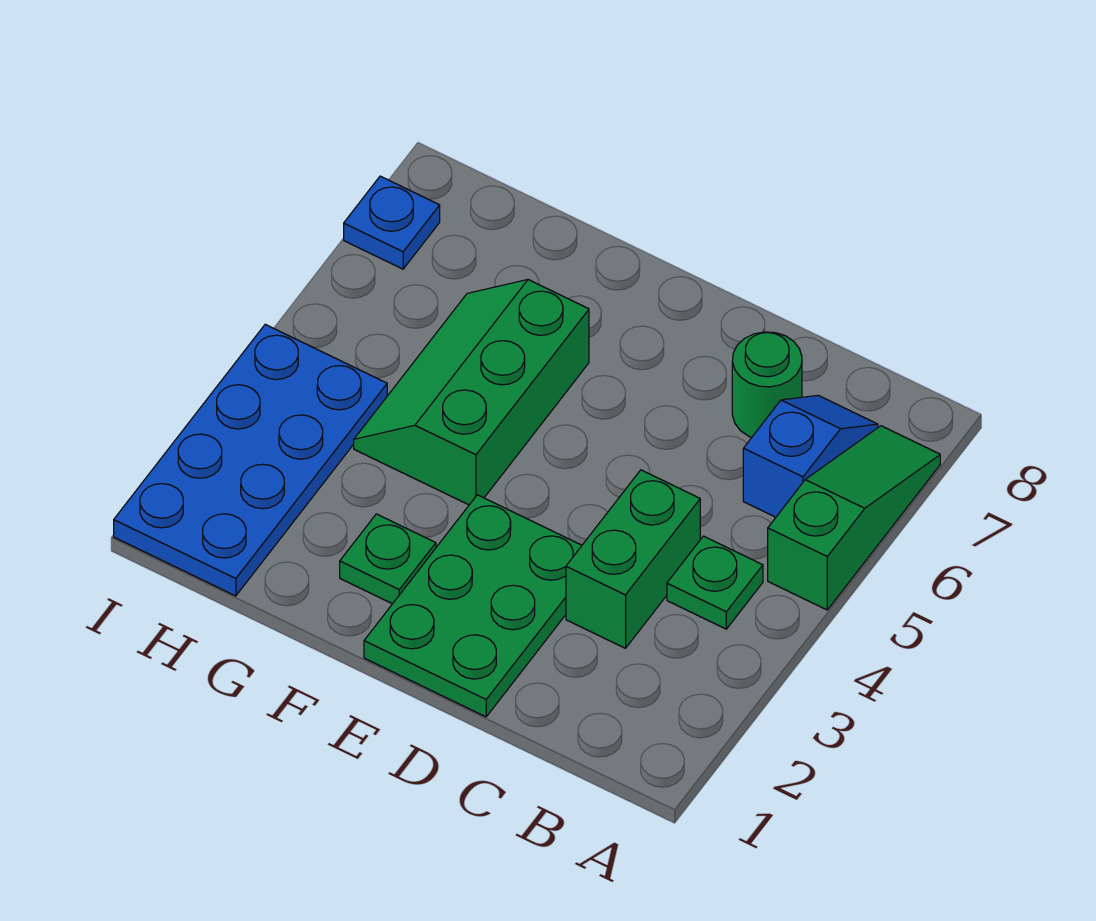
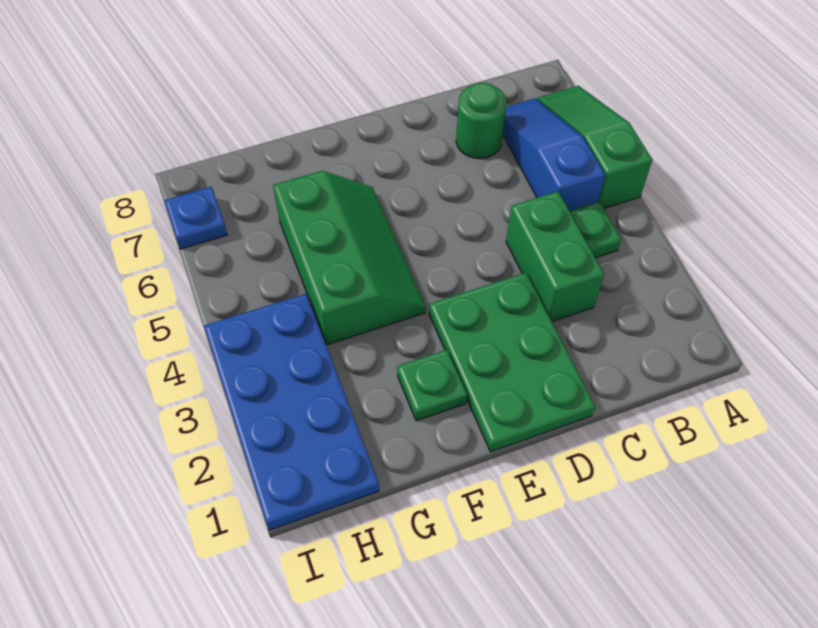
blue 1x2 slope [743,395,878,517] -> blue 1x3 slope [503,98,605,211]
green 2x3 slope [354,280,589,505] -> green 2x3 slope turned to [273,171,426,345]

